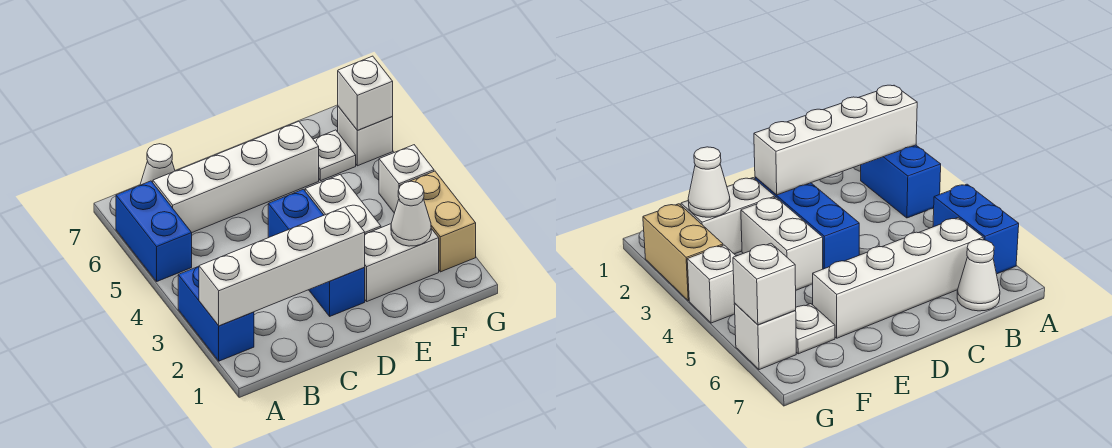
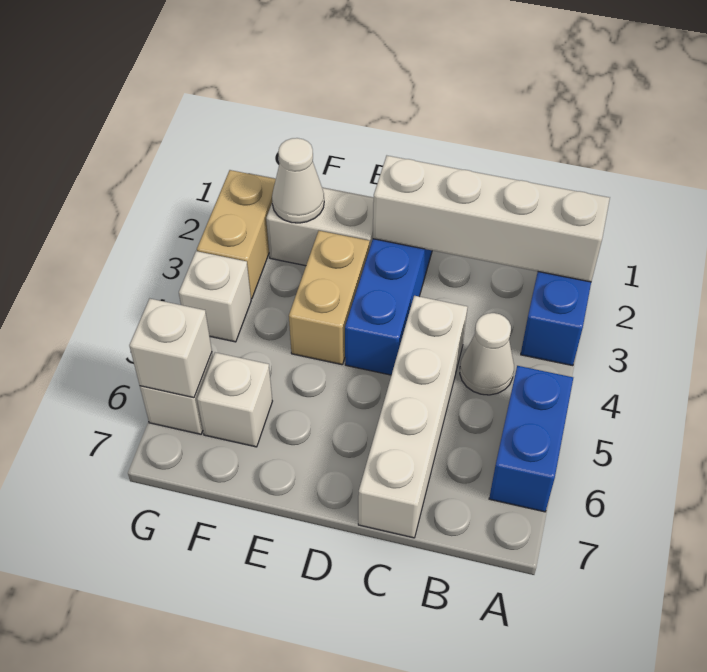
white 1x4 brick [153,121,319,232] -> white 1x4 brick turned to [358,296,468,538]
white 1x1 cone [140,144,175,185] -> white 1x1 cone moved to [460,313,514,395]
white 1x2 brick [305,174,381,234] -> tan 1x2 brick [289,231,370,365]
white 1x1 plate [313,130,356,181] -> white 1x1 brick [197,353,272,447]

